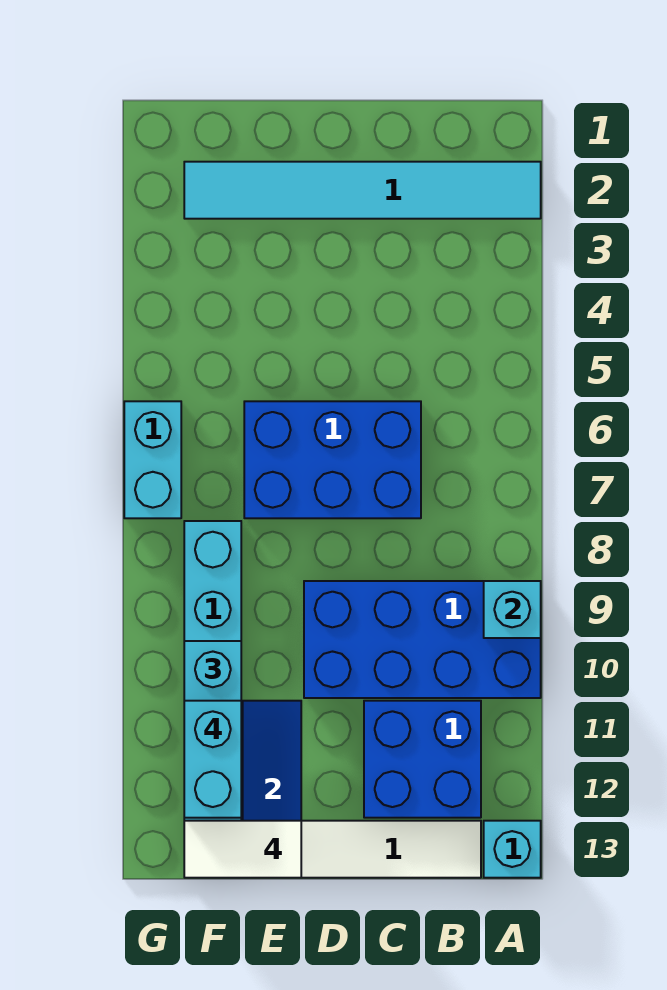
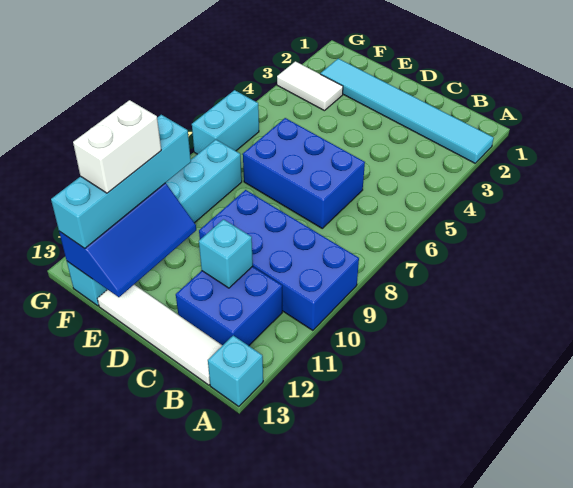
cyan 1x1 brick [484,581,541,638] -> cyan 1x1 brick moved to [199,219,253,288]
white 1x2 tile [184,821,301,878] -> white 1x2 tile moved to [277,61,343,111]
cyan 1x2 brick [184,701,241,818] -> white 1x2 brick [73,100,161,193]

